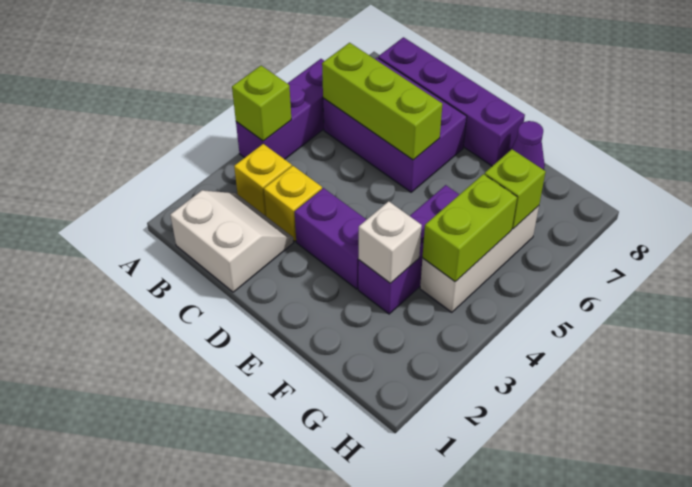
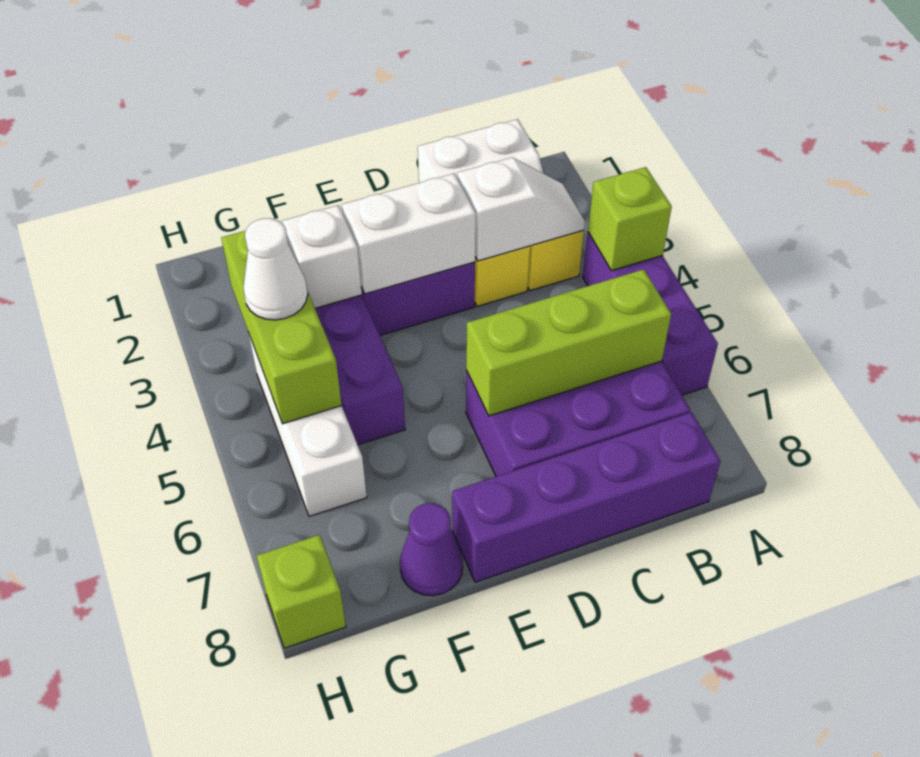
none -> white 1x2 slope [457,158,585,261]
none -> white 1x2 brick [342,173,476,294]
lime 1x2 brick [422,174,517,282] -> lime 1x3 brick [221,231,342,424]
none -> white 1x1 cone [243,218,308,320]
lime 1x1 brick [485,149,546,229] -> lime 1x1 brick moved to [257,535,346,648]

